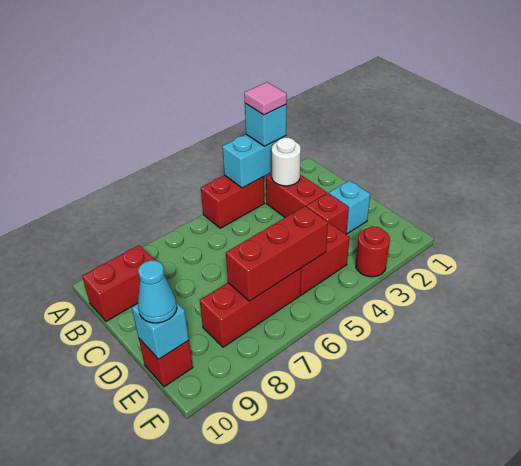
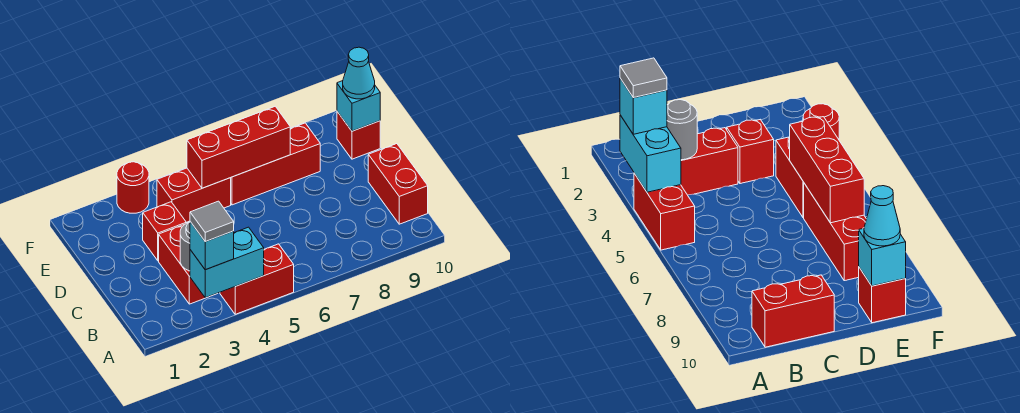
pink 1x1 tile [244,82,287,115] -> grey 1x1 tile [190,201,234,242]
white 1x1 round brick [272,138,301,186] -> grey 1x1 round brick [180,222,190,271]
red 1x2 brick [82,245,156,321] -> red 1x2 brick turned to [368,144,428,224]
cyan 1x1 brick [329,180,370,234] -> none

